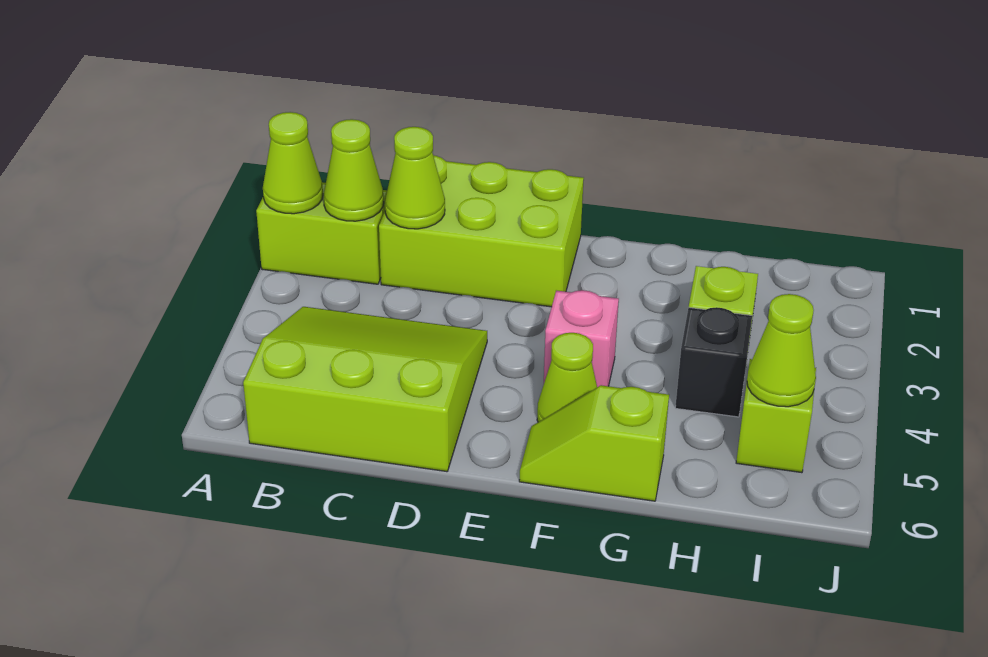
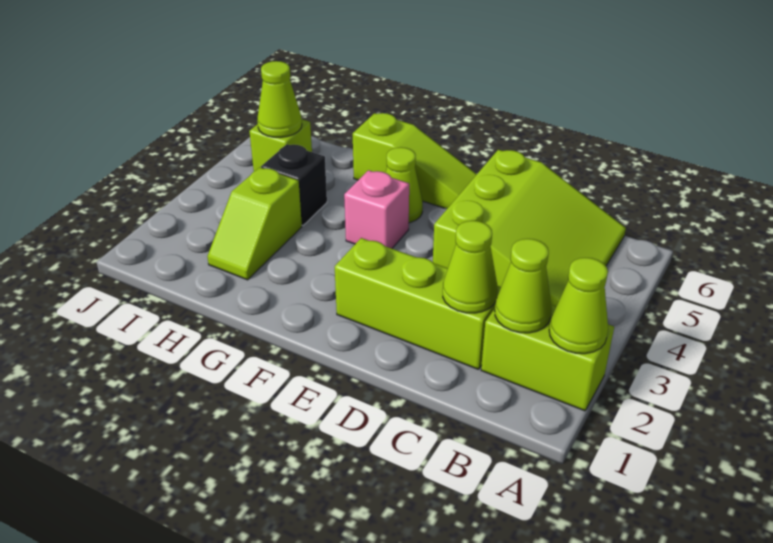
lime 3x3 slope [243,307,487,472] -> lime 3x3 slope turned to [433,150,626,306]
lime 2x3 brick [379,155,584,307] -> lime 1x3 brick [335,238,501,369]
lime 1x2 slope [519,385,669,501] -> lime 1x3 slope [353,113,477,209]

